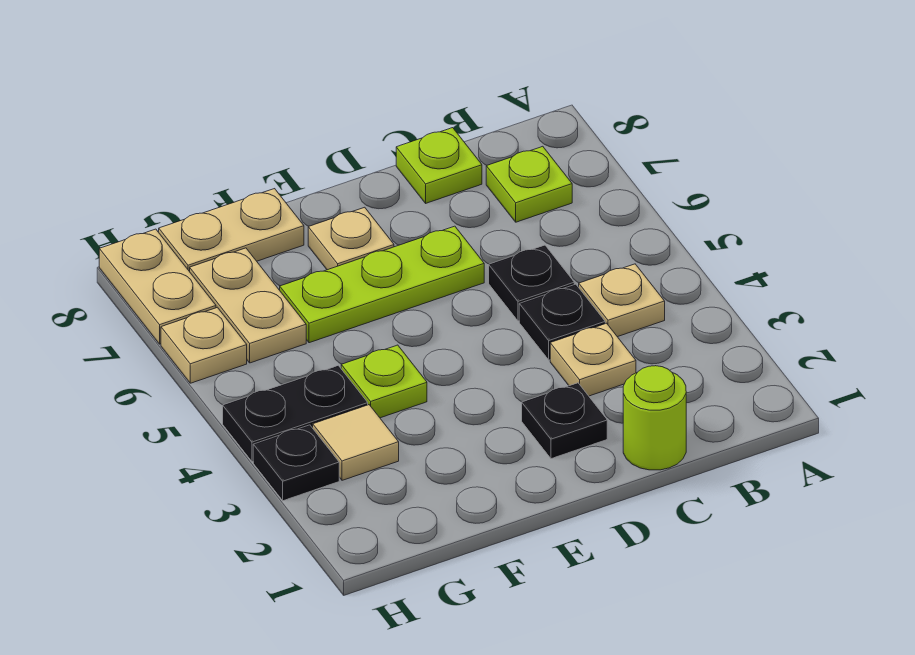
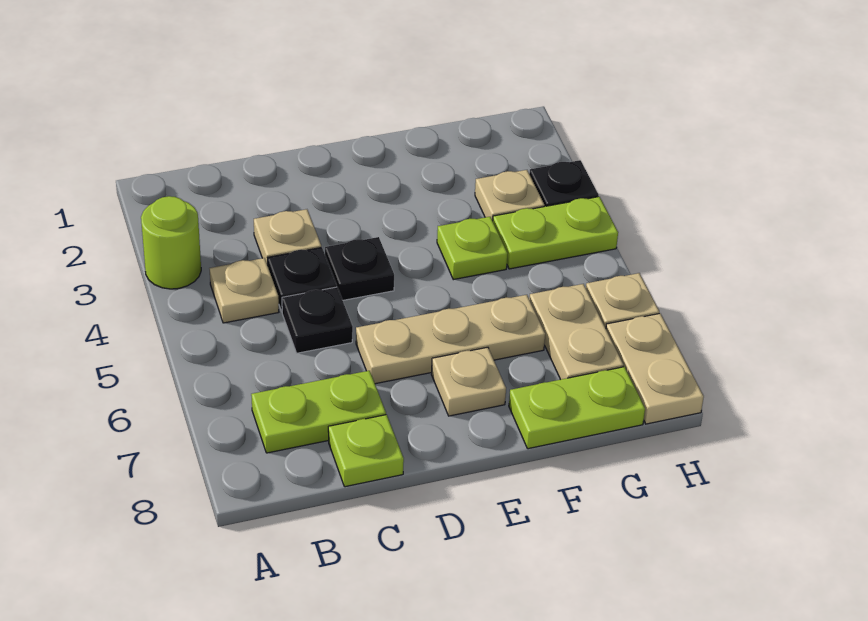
lime 1x1 plate [486,146,572,222] -> lime 1x2 plate [251,371,386,453]
lime 1x1 round brick [623,366,686,470] -> lime 1x1 round brick moved to [141,196,201,289]
black 1x1 plate [522,383,607,459] -> black 1x1 plate moved to [325,237,394,300]
lime 1x3 plate [280,226,484,343] -> tan 1x3 plate [356,295,545,384]
tan 1x2 plate [159,189,304,272] -> lime 1x2 plate [509,367,645,449]
tan 1x1 tile [313,405,399,480] -> tan 1x1 plate [475,170,544,221]
black 1x2 plate [223,365,368,462] -> lime 1x2 plate [493,197,618,269]

